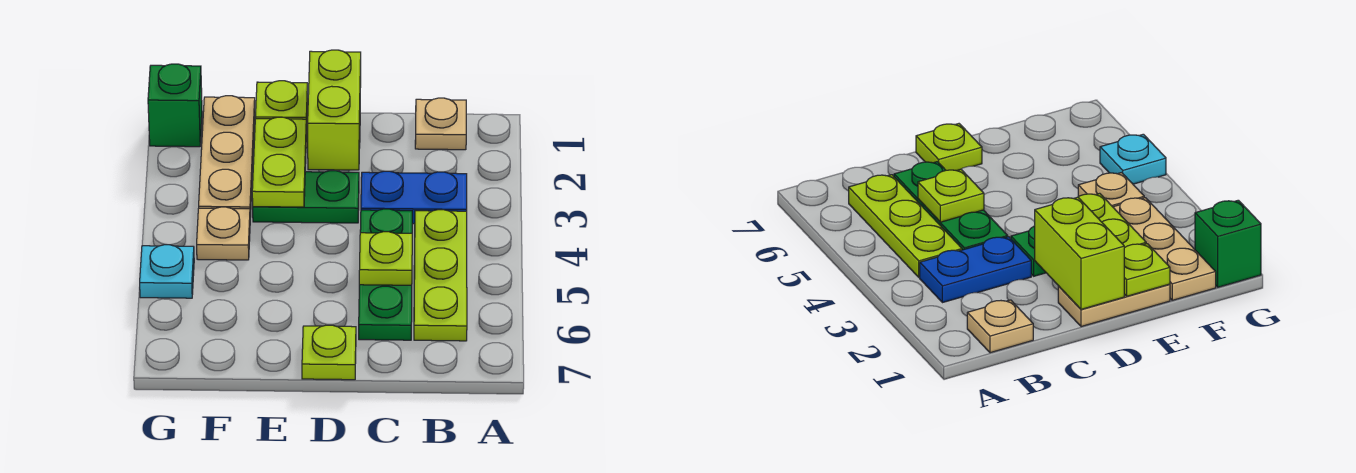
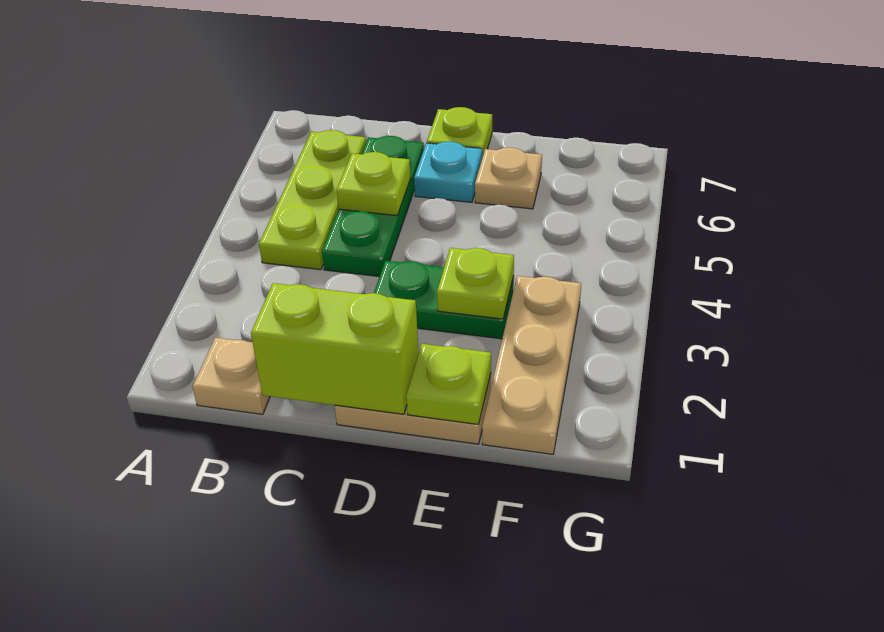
blue 1x2 plate [361,171,467,224] -> none
lime 1x2 brick [308,50,361,170] -> lime 1x2 brick turned to [251,283,419,414]
lime 1x2 plate [252,117,306,207] -> lime 1x1 plate [437,248,514,319]
tan 1x1 plate [197,207,250,260] -> tan 1x1 plate moved to [475,147,542,209]
green 1x1 brick [148,64,202,147] -> none
cyan 1x1 plate [140,245,194,298] -> cyan 1x1 plate moved to [414,142,482,202]

